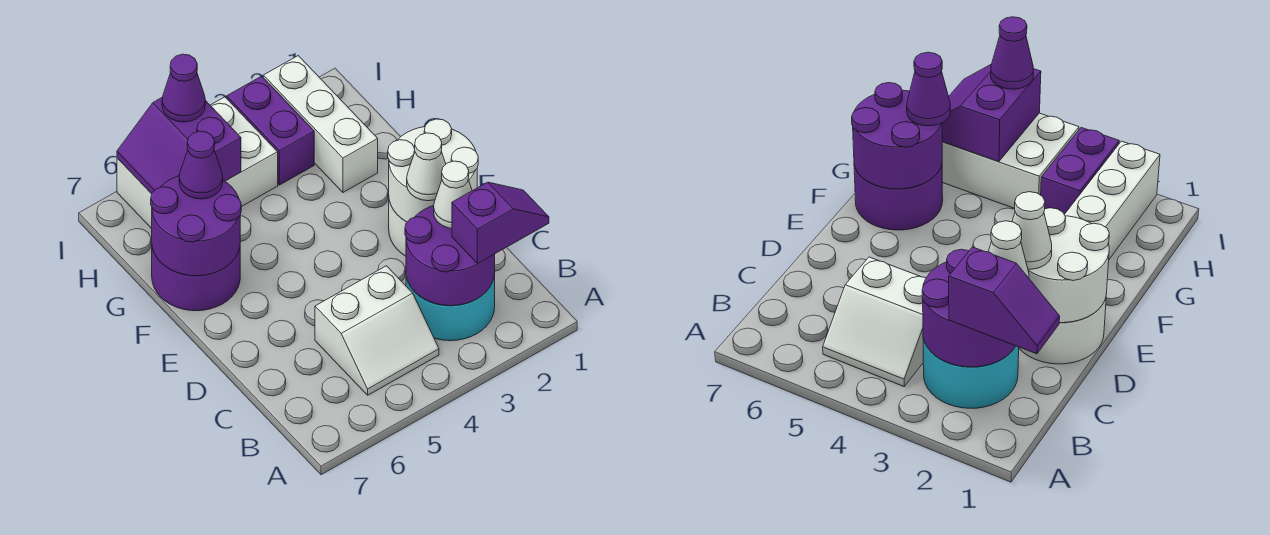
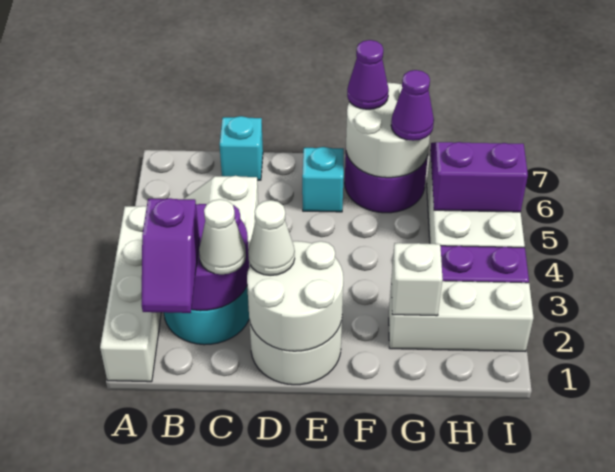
none -> white 1x4 brick [100,206,161,382]
none -> cyan 1x1 brick [220,116,263,180]
none -> cyan 1x1 brick [302,147,344,212]
purple 2x2 round brick [151,176,241,276] -> white 2x2 round brick [346,83,430,178]
none -> white 1x1 brick [391,243,443,316]
purple 1x1 cone [162,54,205,122] -> purple 1x1 cone moved to [347,40,389,109]

